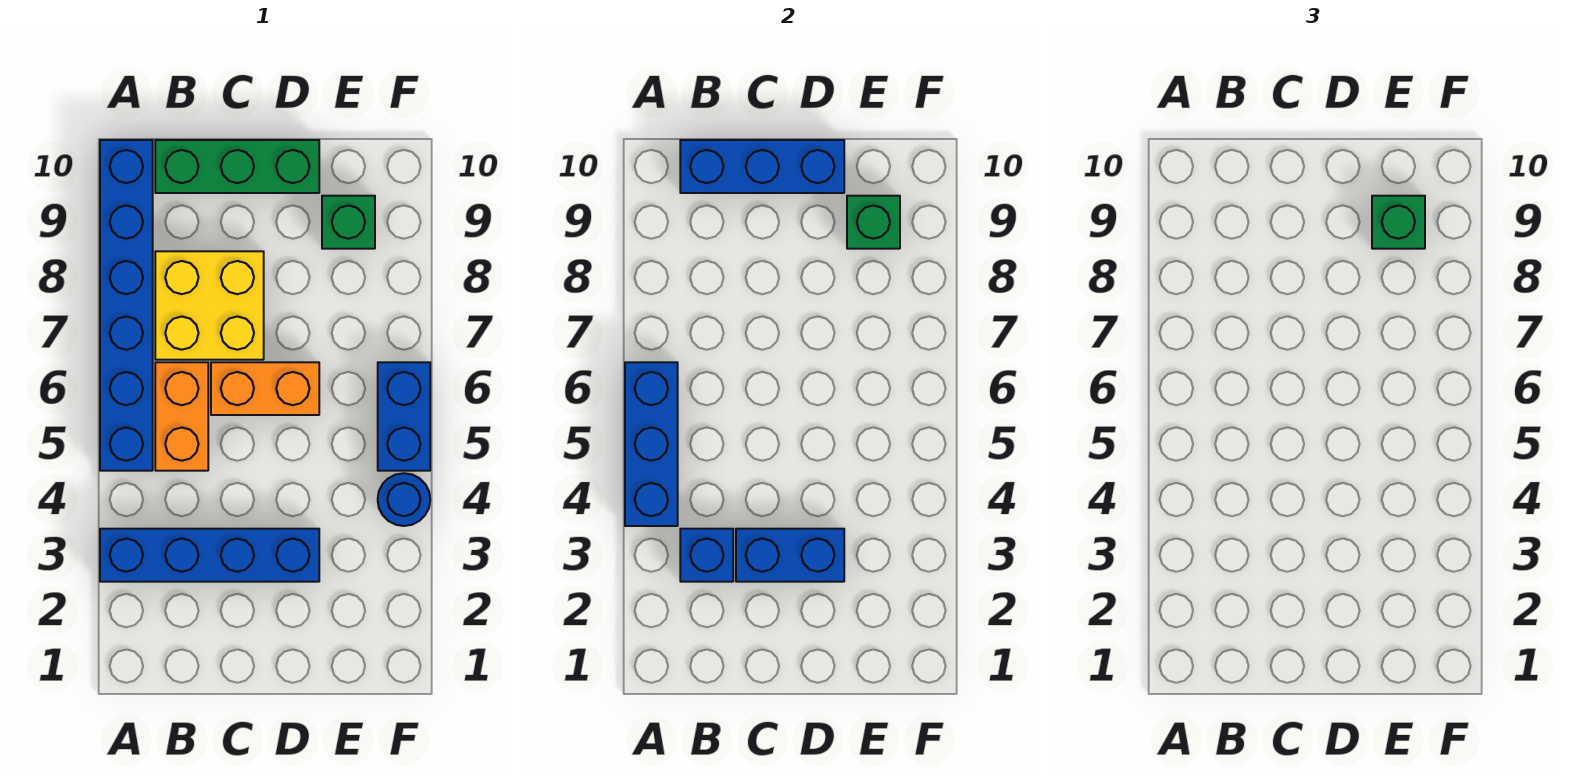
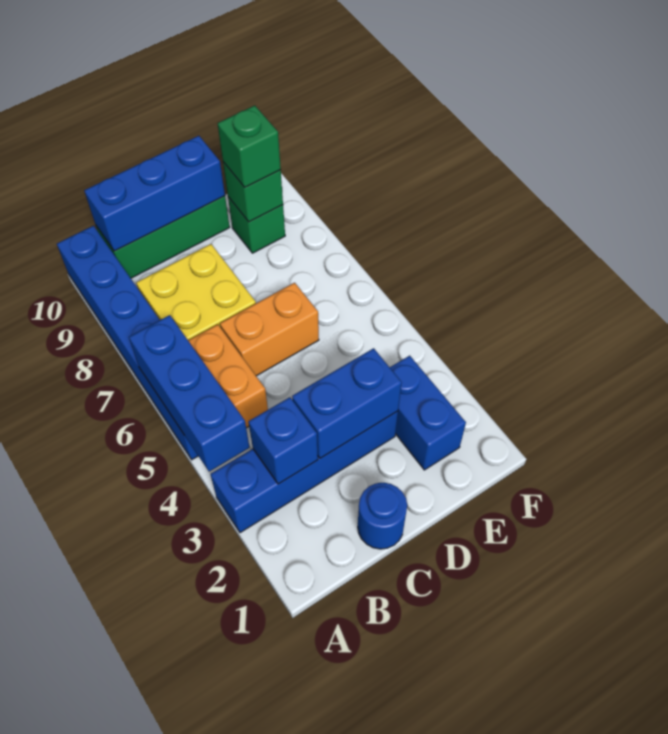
blue 1x1 round brick [378,473,430,526] -> blue 1x1 round brick moved to [358,483,407,549]
blue 1x2 brick [378,362,430,471] -> blue 1x2 brick moved to [390,356,466,470]

